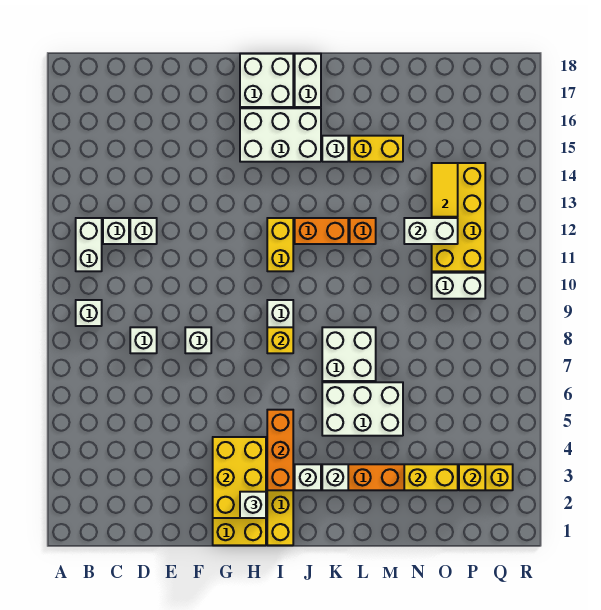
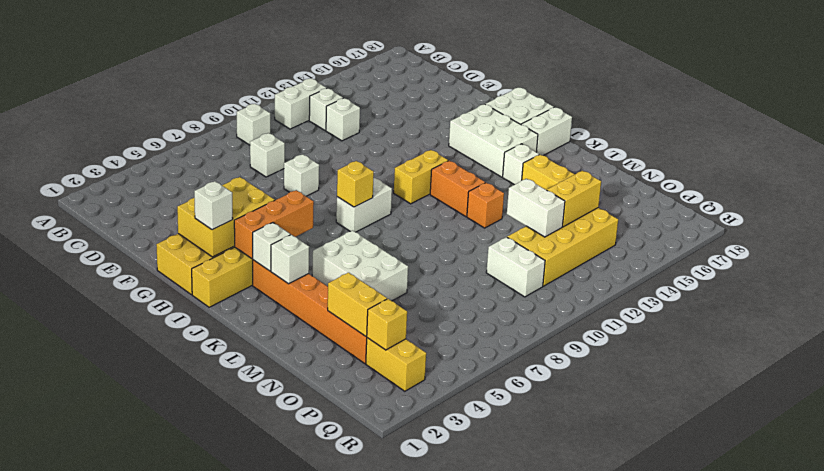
white 2x2 brick [322,327,376,381] -> none
yellow 1x2 tile [432,163,458,217] -> yellow 1x2 brick [547,171,601,227]

